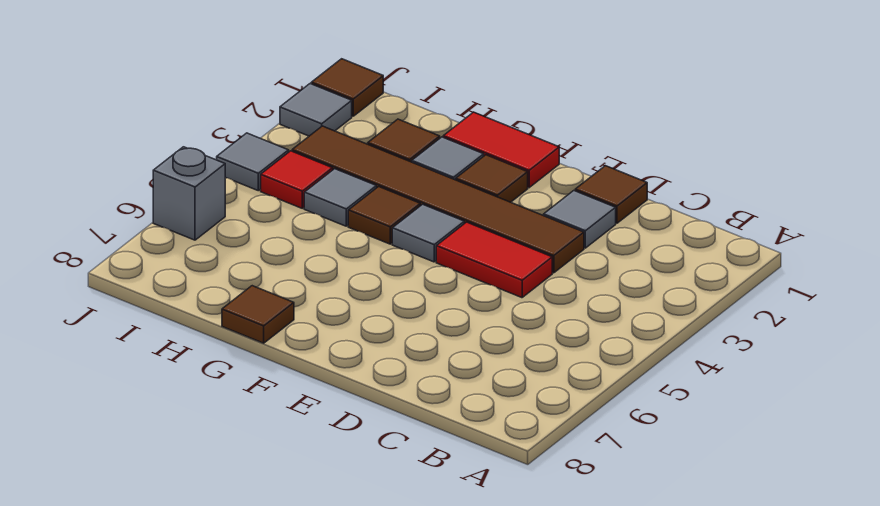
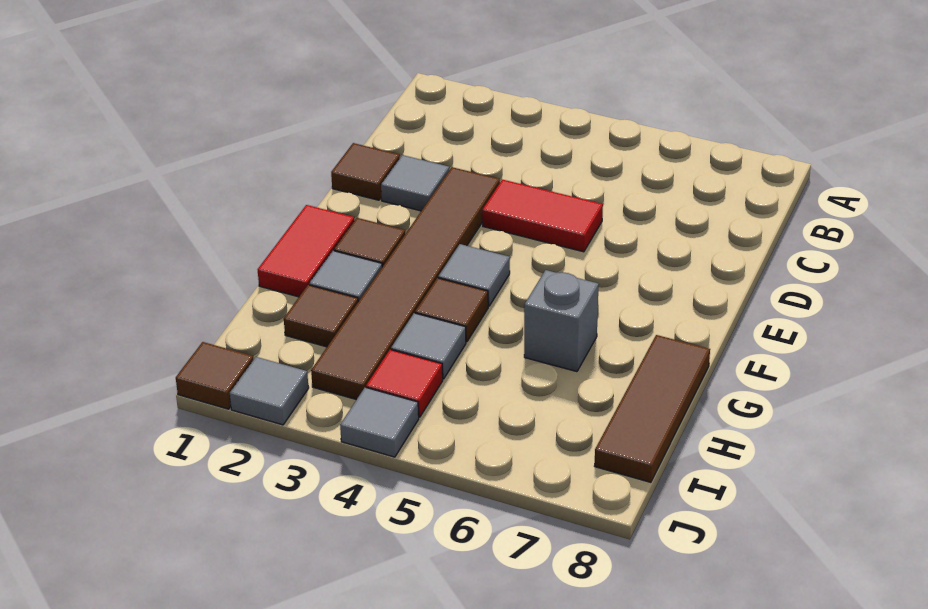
red 1x2 tile [436,222,552,298] -> red 1x2 tile turned to [482,180,603,252]
brown 1x1 tile [222,286,294,343] -> brown 1x3 tile [595,335,710,482]
grey 1x1 brick [153,147,225,240] -> grey 1x1 brick moved to [524,270,599,372]

